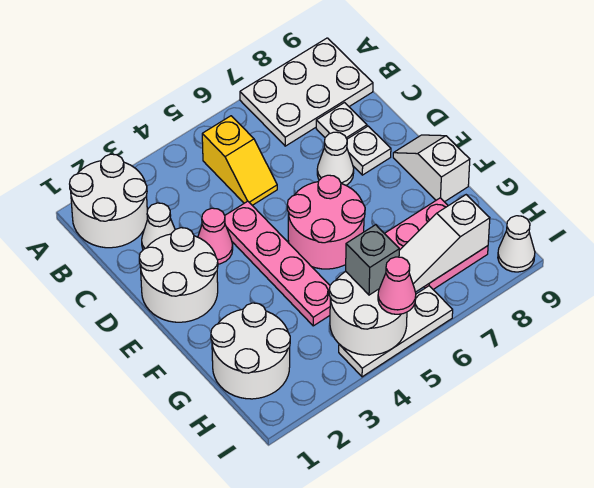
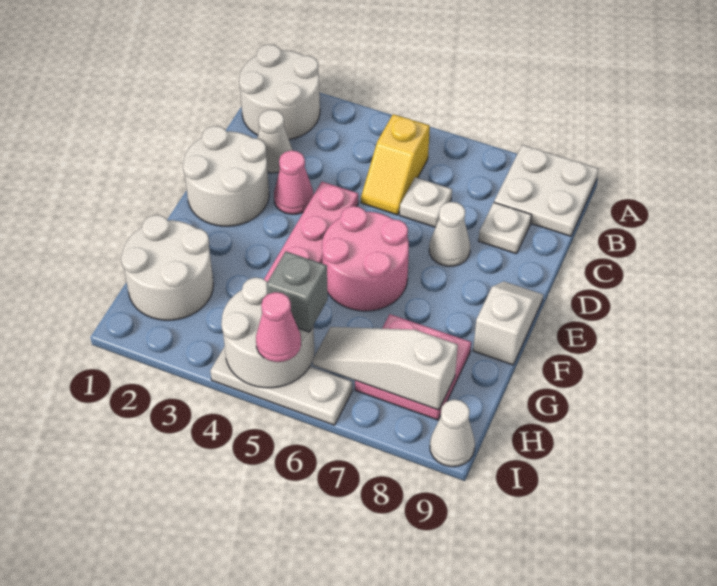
white 2x3 plate [240,38,373,146] -> white 2x2 plate [494,145,598,236]
white 1x1 plate [347,126,391,175] -> white 1x1 plate moved to [400,177,452,227]

